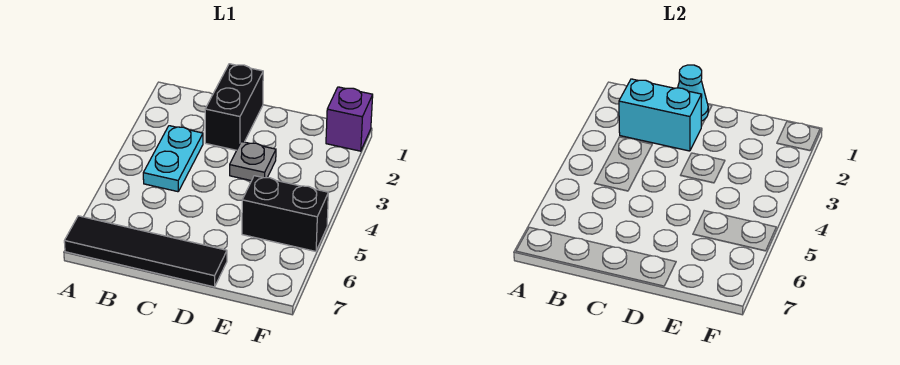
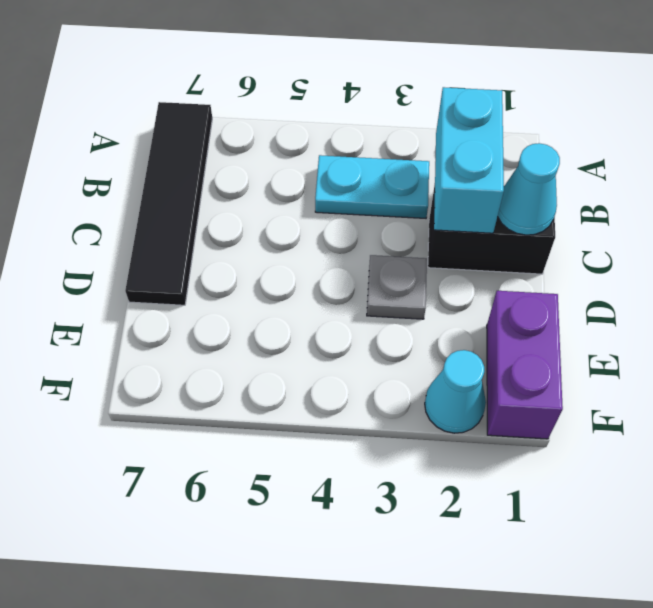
black 1x2 brick [242,176,328,251] -> none
purple 1x1 brick [326,87,373,151] -> purple 1x2 brick [487,291,563,439]
none -> cyan 1x1 cone [425,350,486,433]

